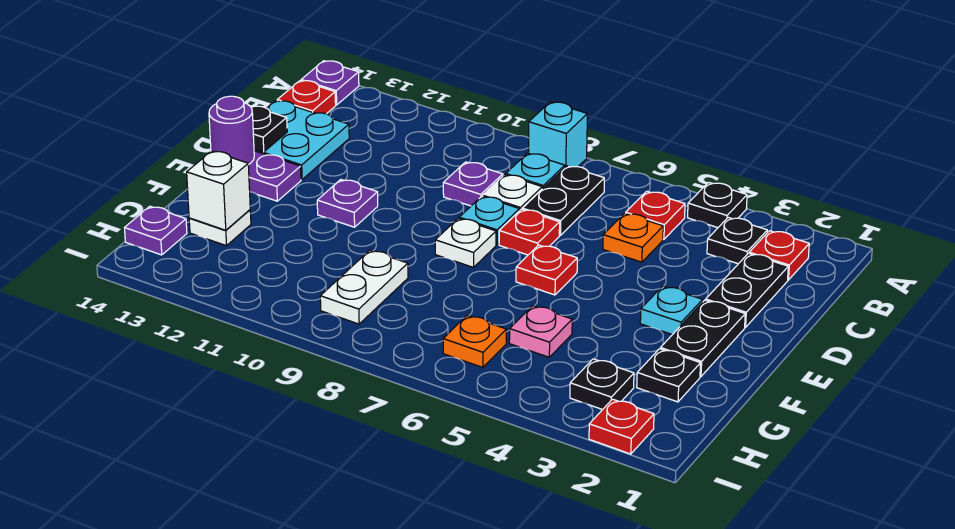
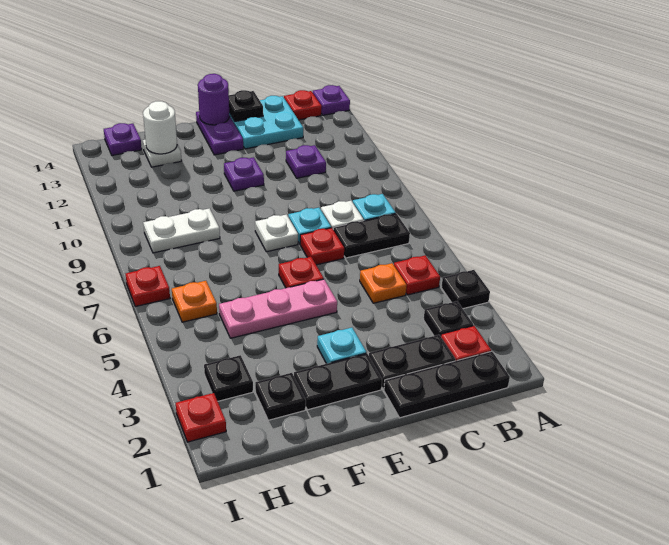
cyan 1x1 brick [528,102,587,167] -> none
none -> black 1x3 plate [384,351,510,418]
purple 1x1 plate [443,162,503,206] -> purple 1x1 plate moved to [286,145,326,178]
pink 1x1 plate [509,306,572,357] -> pink 1x3 plate [219,279,337,338]
white 1x1 brick [187,151,250,230] -> white 1x1 round brick [143,101,177,154]
none -> red 1x1 plate [126,266,170,307]

